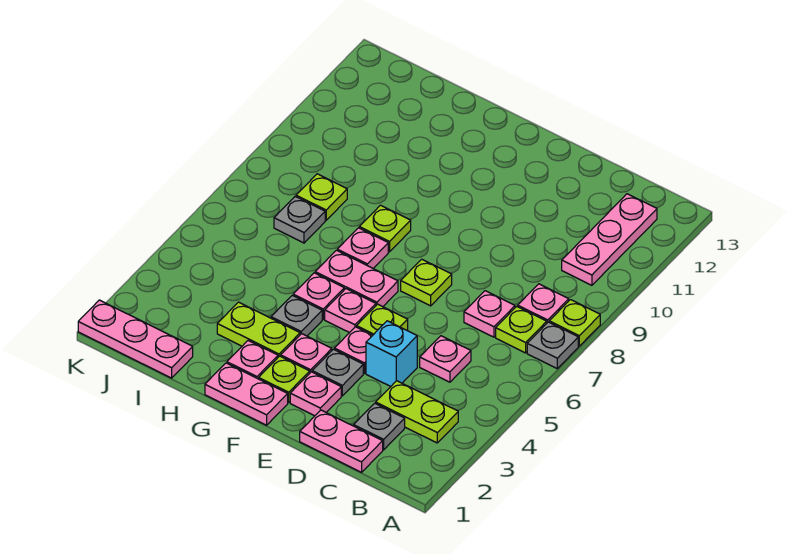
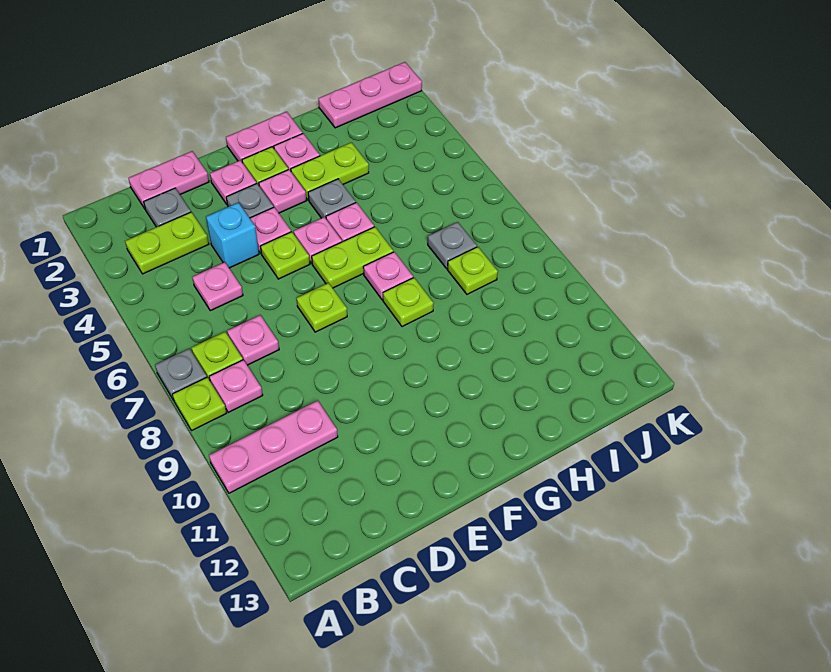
pink 1x3 plate [562,194,657,285] -> pink 1x3 plate turned to [209,401,338,493]
pink 1x2 plate [315,250,398,307] -> lime 1x2 plate [312,227,393,288]

